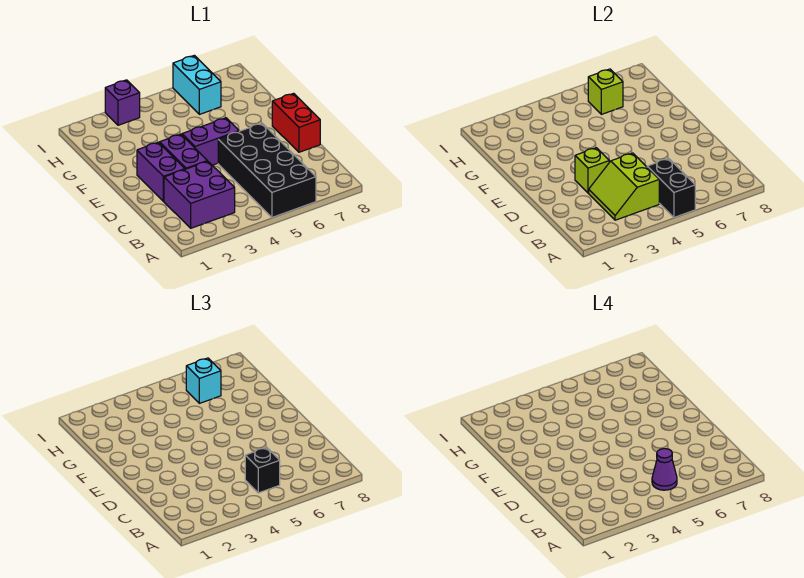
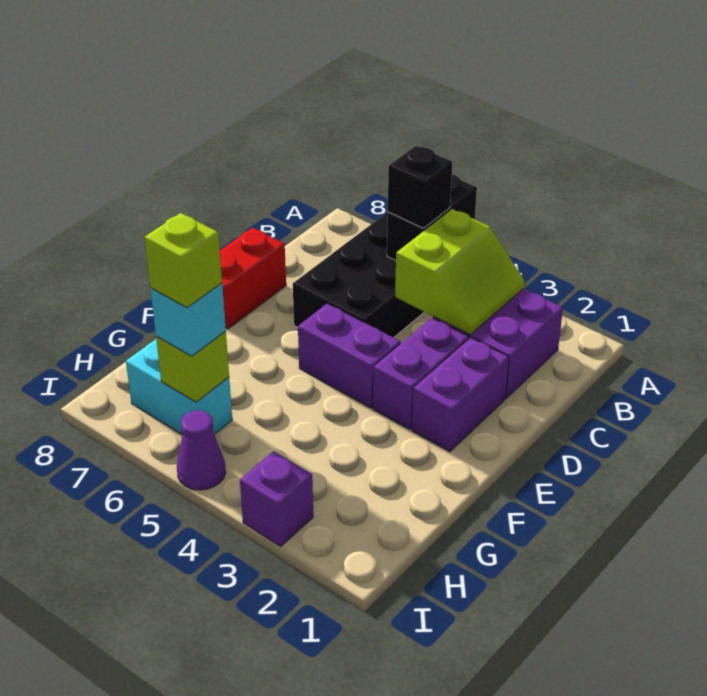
purple 1x1 cone [652,449,677,490] -> purple 1x1 cone moved to [177,410,226,490]
lime 1x1 brick [575,148,609,193] -> lime 1x1 brick moved to [144,213,222,308]
cyan 1x2 brick [173,55,221,114] -> cyan 1x2 brick turned to [126,339,232,434]

